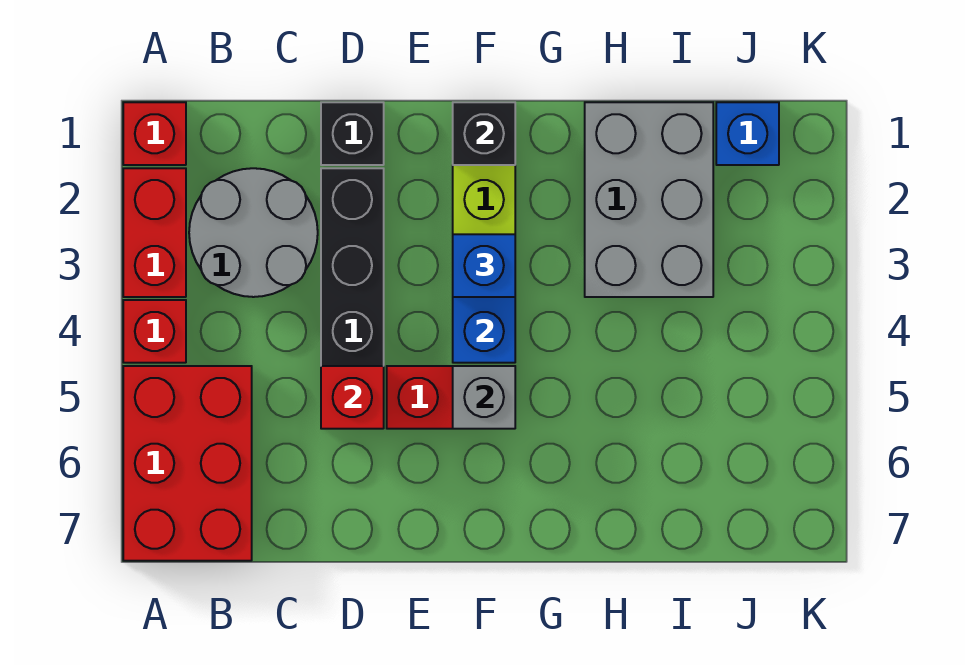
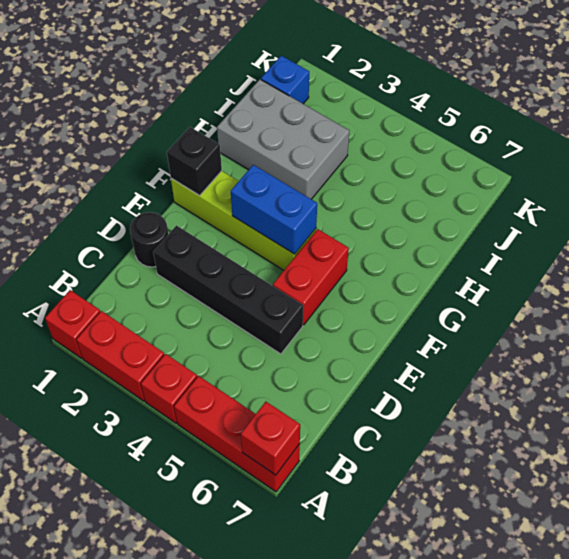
red 2x3 brick [123,366,252,561] -> red 1x3 brick [174,376,300,492]
grey 2x2 round brick [189,168,318,297] -> none
black 1x1 brick [321,102,384,165] -> black 1x1 round brick [130,212,168,267]
red 1x1 brick [321,366,384,429] -> red 1x1 brick moved to [241,402,300,475]
blue 1x1 brick [453,234,515,297] -> none
grey 1x1 brick [453,366,515,429] -> none

